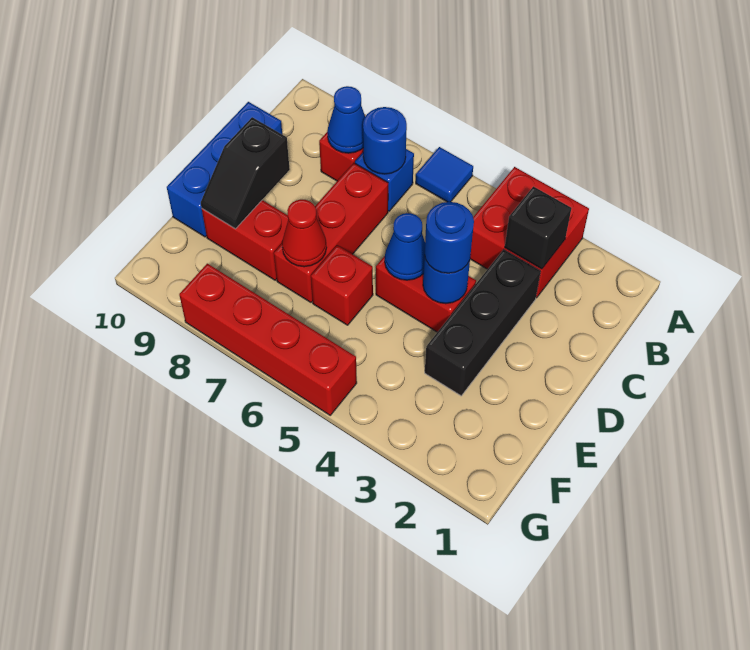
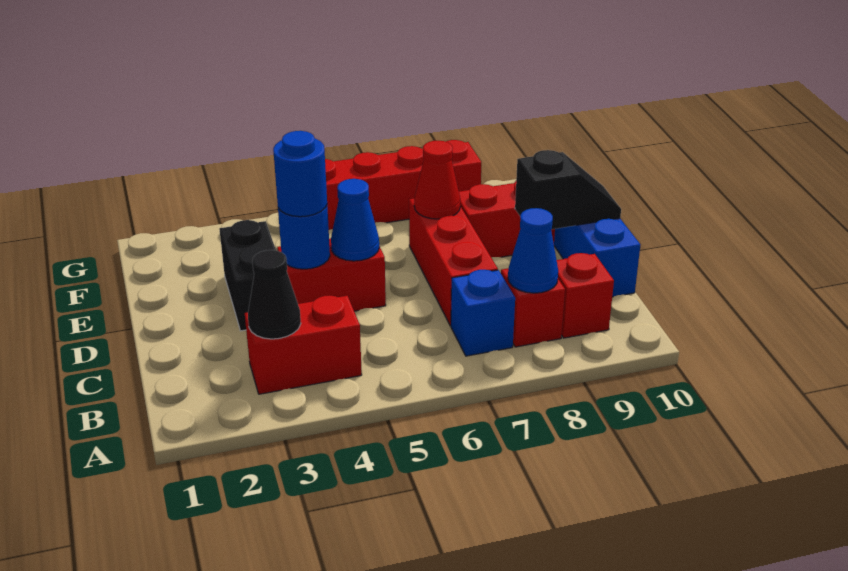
red 2x2 brick [470,167,589,298] -> red 1x2 brick [245,296,362,394]
blue 1x1 tile [416,147,473,202] -> none
black 1x1 brick [505,187,572,269] -> black 1x1 cone [248,250,301,339]
blue 1x1 round brick [363,107,407,174] -> none
black 1x3 brick [425,250,541,396] -> black 1x2 brick [219,220,276,331]
black 1x2 slope [201,117,290,229] -> black 1x2 slope turned to [515,150,621,229]
red 1x1 brick [311,245,373,325] -> red 1x1 brick moved to [557,253,614,338]

